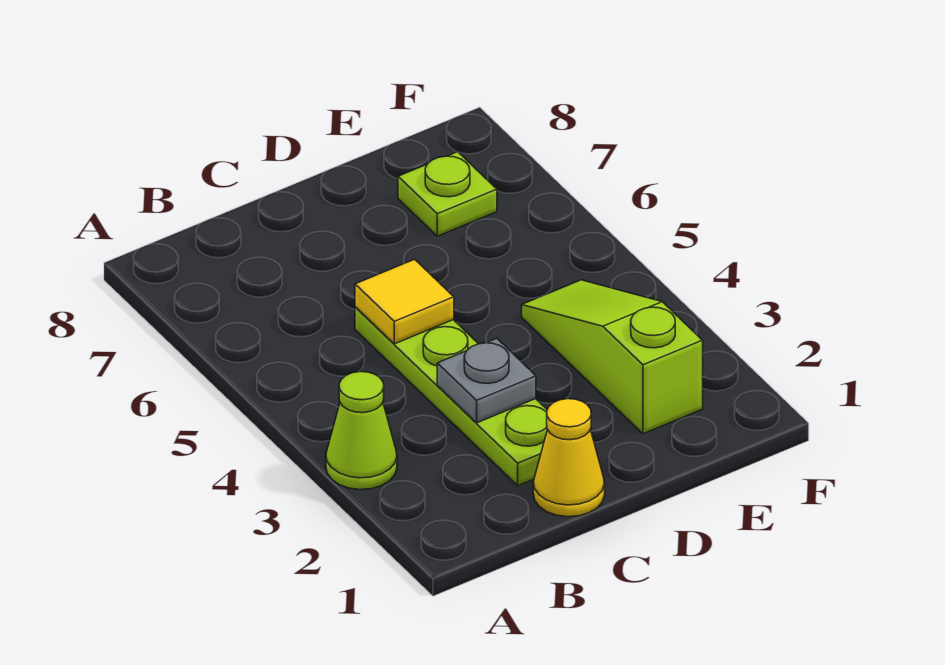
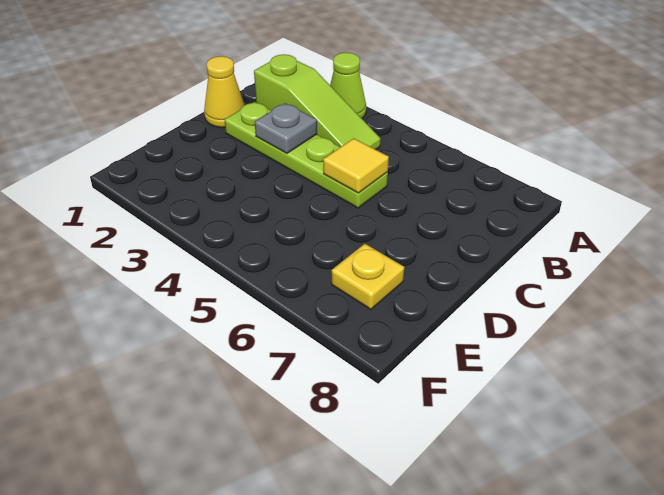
lime 1x3 slope [522,280,703,434] -> lime 1x3 slope moved to [254,54,381,150]
lime 1x1 plate [398,152,497,236] -> yellow 1x1 plate [332,244,404,309]

